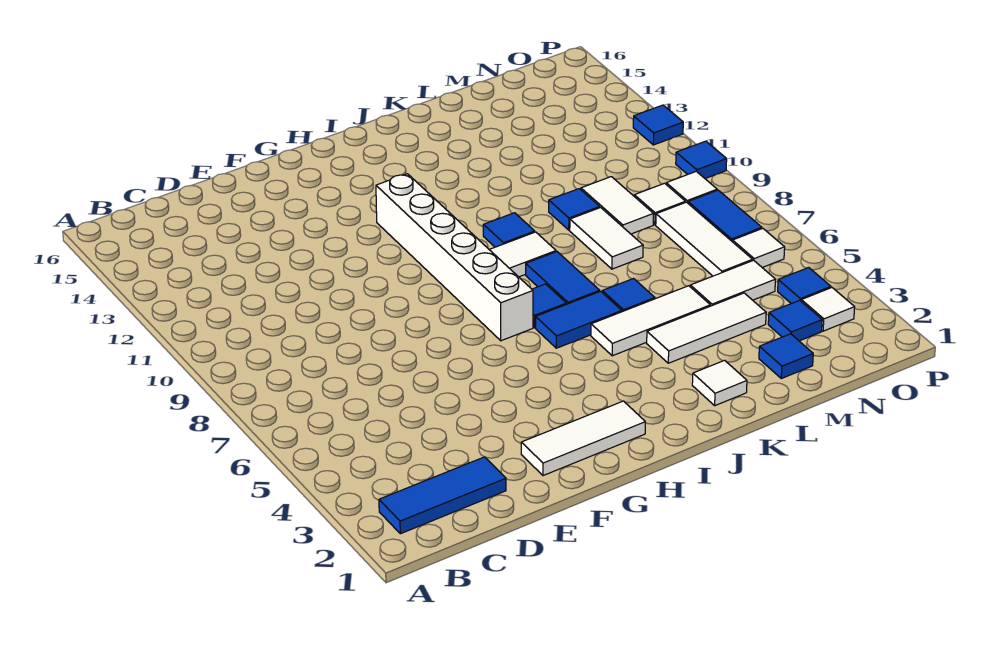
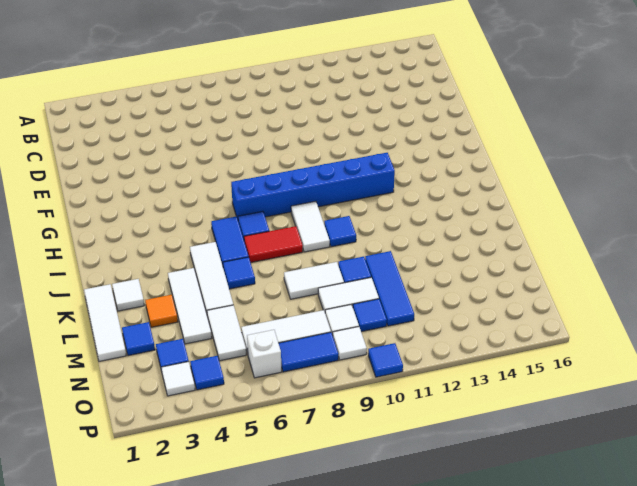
blue 1x3 tile [379,457,506,534] -> blue 1x3 tile moved to [365,251,414,326]
white 1x3 tile [521,401,645,476] -> white 1x3 tile moved to [84,284,126,361]
white 1x6 brick [376,174,533,341] -> blue 1x6 brick [231,153,395,219]
blue 1x2 tile [526,252,600,304] -> red 1x2 tile [244,226,303,263]
none -> orange 1x1 tile [145,295,178,327]
white 1x1 tile [733,228,785,267] -> white 1x1 brick [247,330,282,378]
blue 1x1 tile [633,105,683,145] -> blue 1x1 tile moved to [353,299,387,332]

